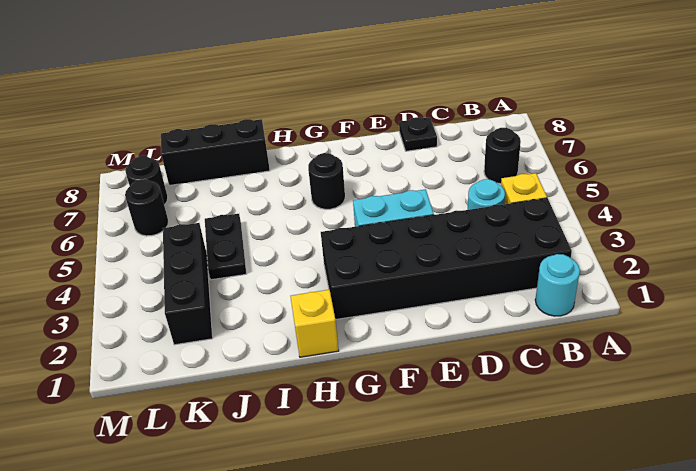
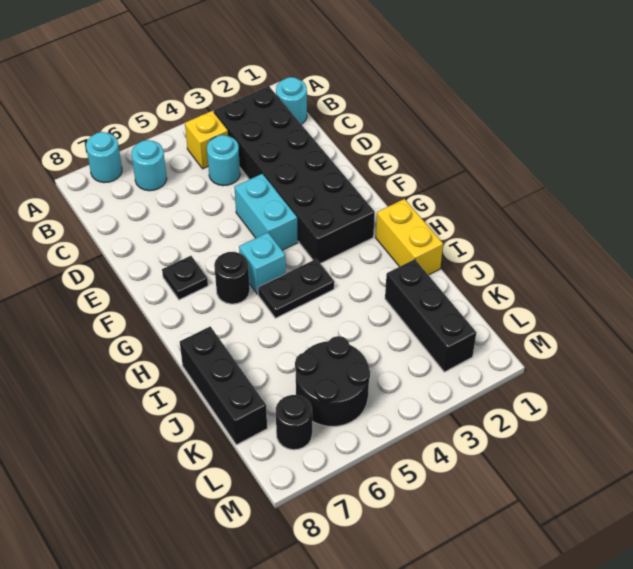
none -> cyan 1x1 round brick [86,132,122,183]
black 1x1 round brick [484,128,521,184] -> cyan 1x1 round brick [132,140,167,191]
black 1x1 plate [399,117,437,151] -> black 1x1 plate moved to [162,256,208,300]
none -> cyan 1x1 brick [239,233,286,294]
yellow 1x1 brick [290,290,339,357] -> yellow 1x2 brick [376,199,443,275]
black 1x2 plate [205,214,246,280] -> black 1x2 plate moved to [258,259,334,318]
black 1x3 brick [163,223,213,345] -> black 1x3 brick turned to [385,259,476,372]
black 1x1 round brick [125,179,168,236] -> black 2x2 round brick [295,336,370,426]

